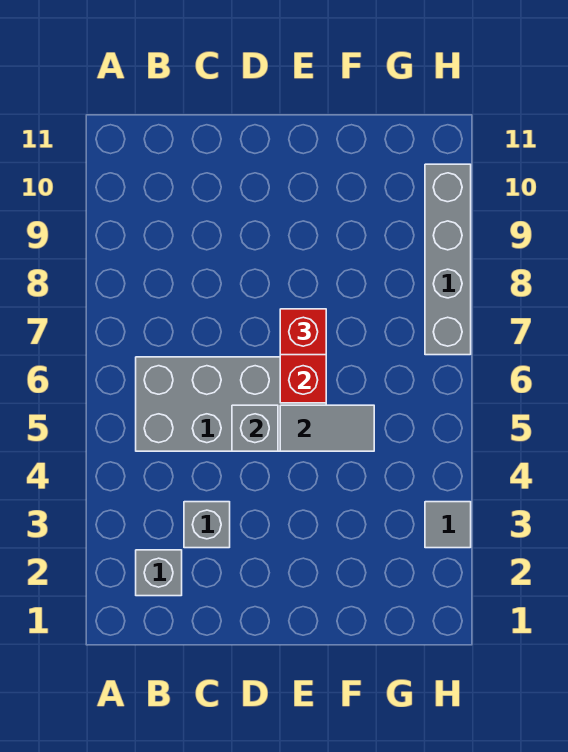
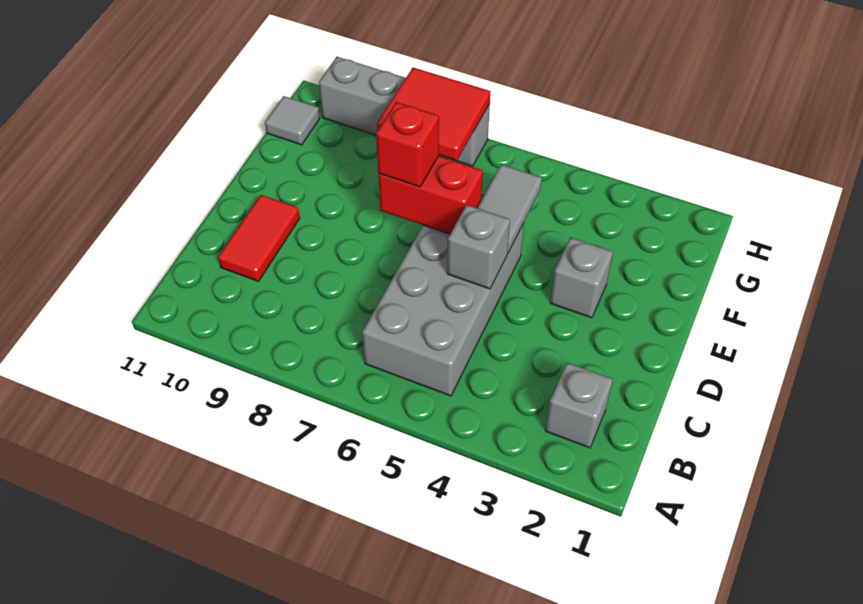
grey 1x1 brick [184,502,230,548] -> grey 1x1 brick moved to [550,238,613,318]
none -> red 1x2 tile [218,195,300,281]
none -> red 2x2 tile [377,68,490,160]
grey 1x1 tile [425,502,471,548] -> grey 1x1 tile moved to [265,96,320,145]

